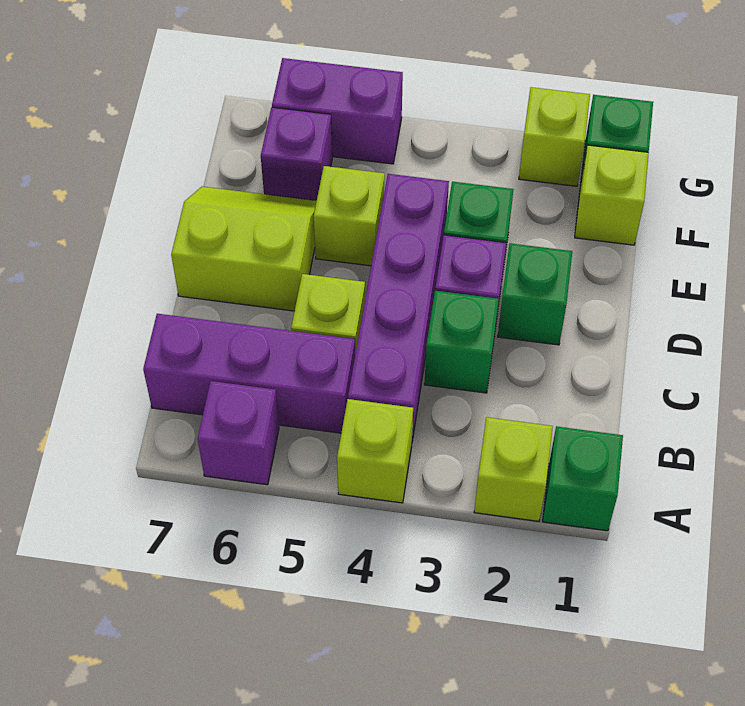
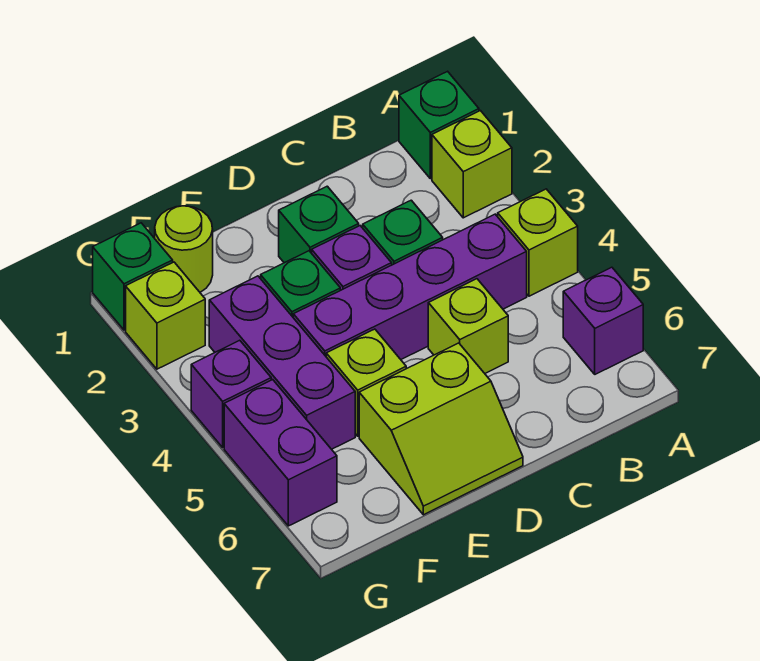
purple 1x3 brick [143,314,355,433] -> purple 1x3 brick moved to [209,276,355,449]
lime 2x2 slope [171,187,317,311] -> lime 2x2 slope turned to [359,343,523,515]
lime 1x1 brick [575,145,649,245] -> lime 1x1 round brick [155,206,213,292]
purple 1x1 brick [261,107,332,201] -> purple 1x1 brick moved to [191,340,271,447]

